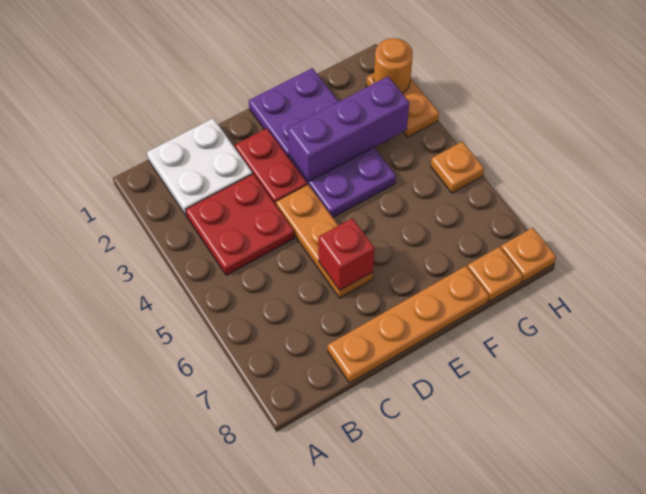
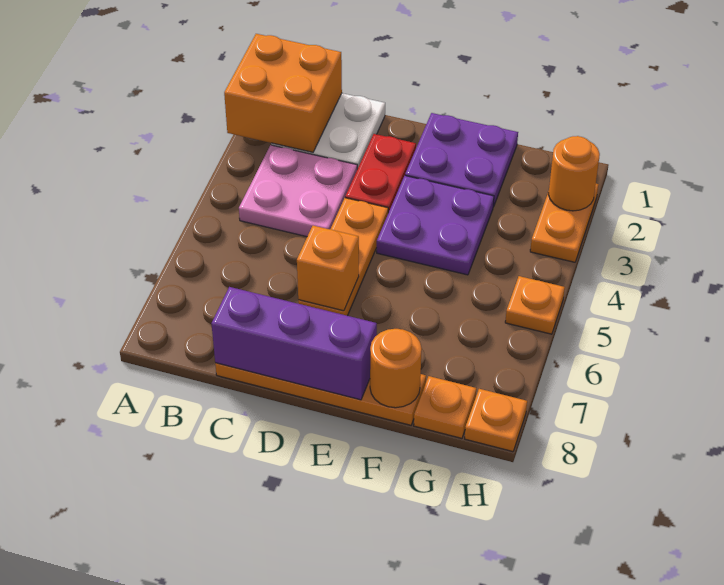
none -> orange 2x2 brick [224,34,342,152]
red 2x2 plate [186,174,294,275] -> pink 2x2 plate [239,145,357,237]
red 1x1 brick [318,218,375,290] -> orange 1x1 brick [297,226,359,311]
purple 1x3 brick [288,77,409,181] -> purple 1x3 brick moved to [211,287,377,400]
none -> orange 1x1 round brick [370,329,422,408]

